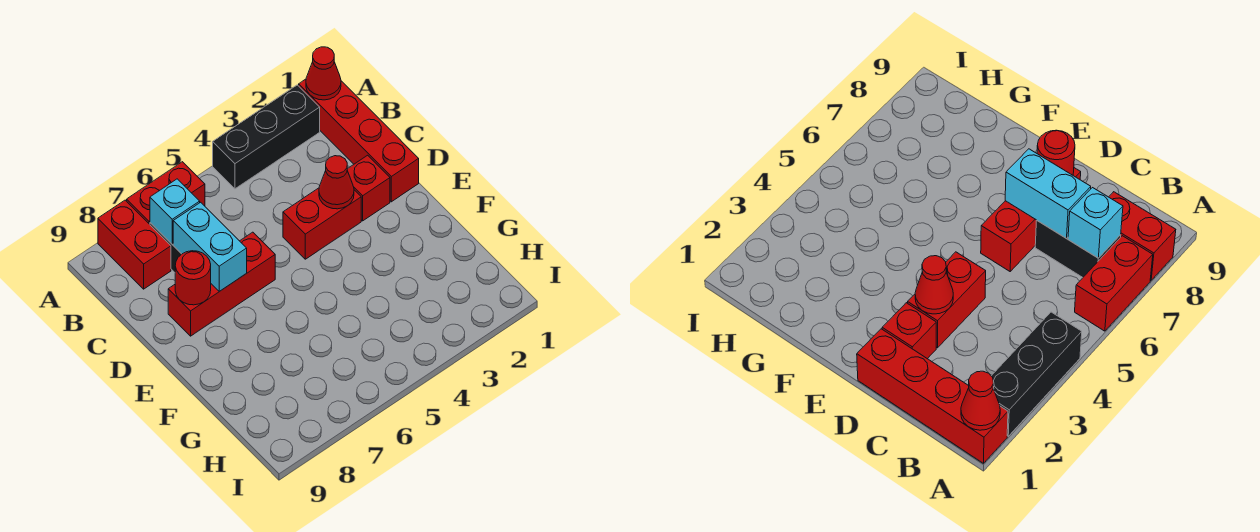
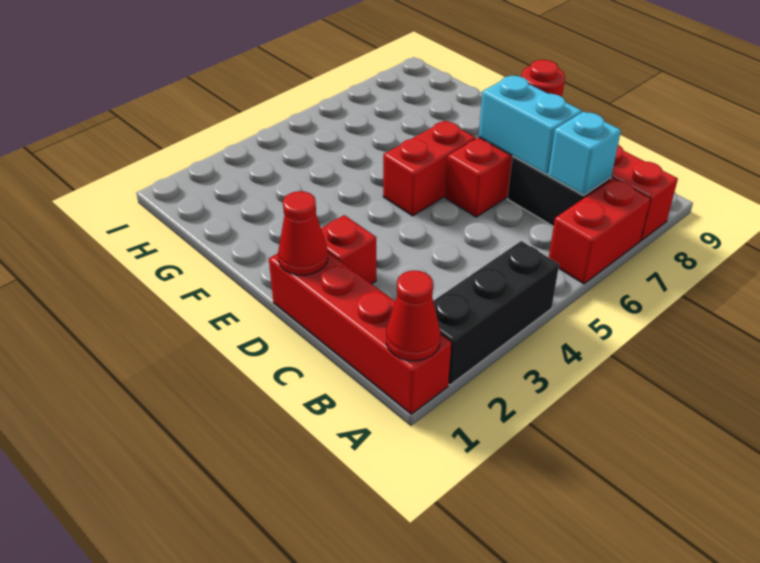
red 1x2 brick [283,188,361,259] -> red 1x2 brick moved to [383,121,476,216]
red 1x1 cone [319,156,354,209] -> red 1x1 cone moved to [278,191,328,275]

